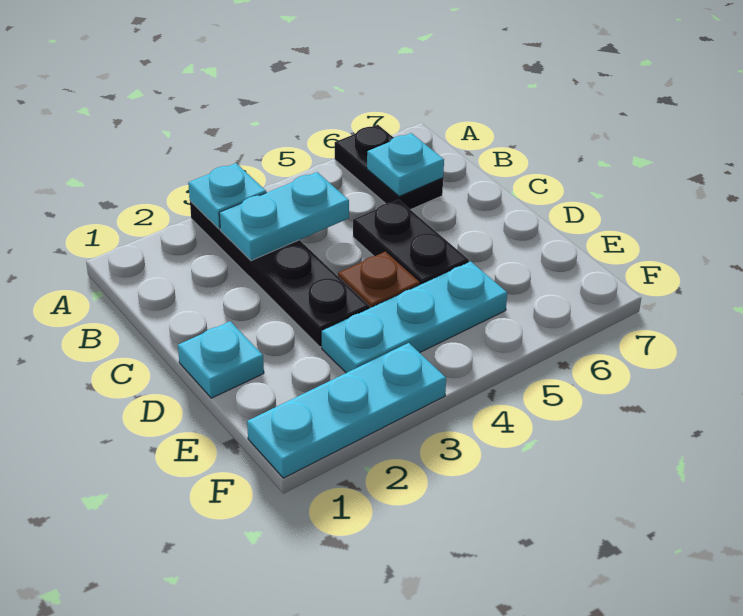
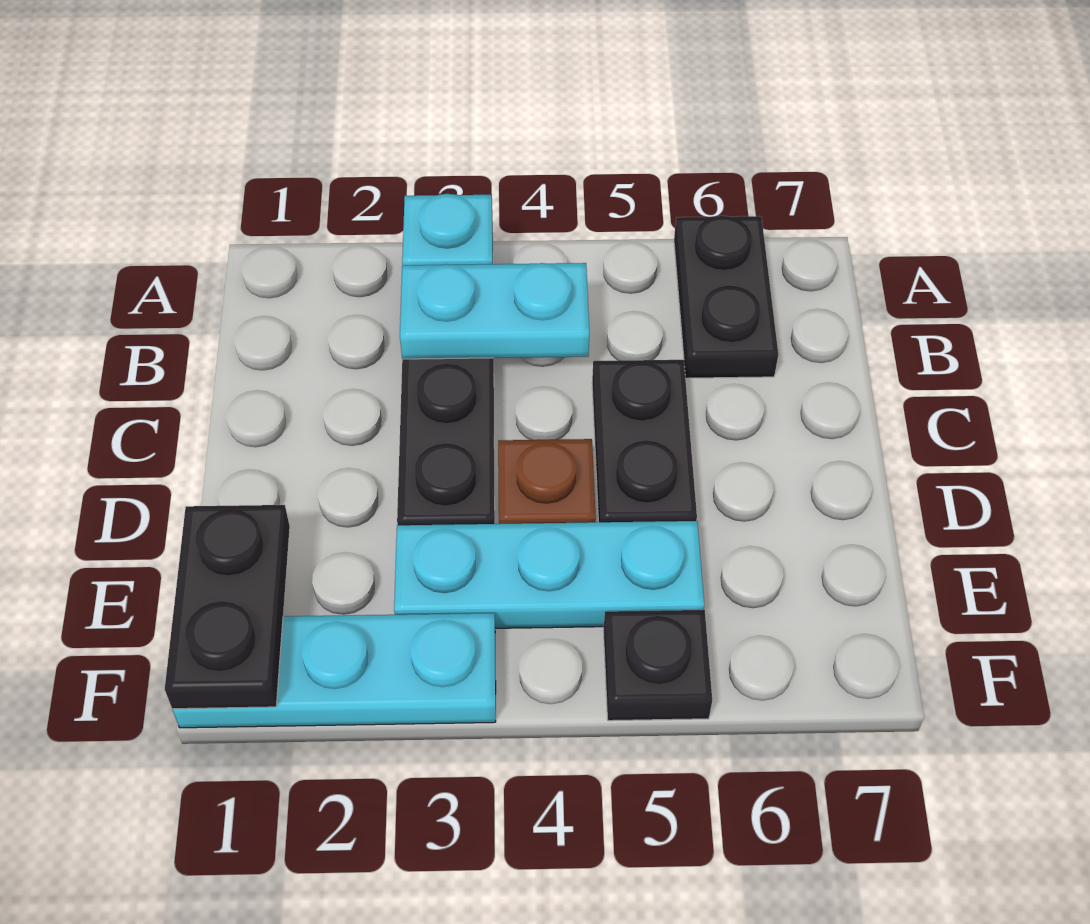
cyan 1x1 plate [367,133,444,196] -> none
cyan 1x1 plate [178,321,264,398] -> none
none -> black 1x2 plate [165,505,290,709]
none -> black 1x1 plate [603,610,712,721]

